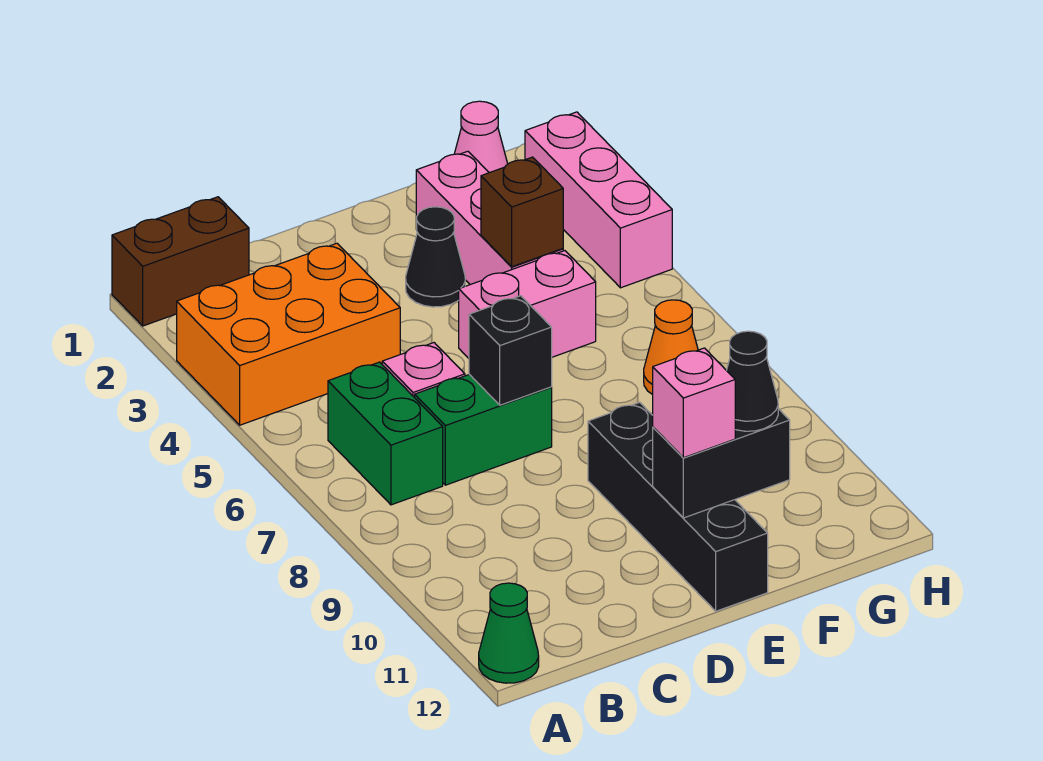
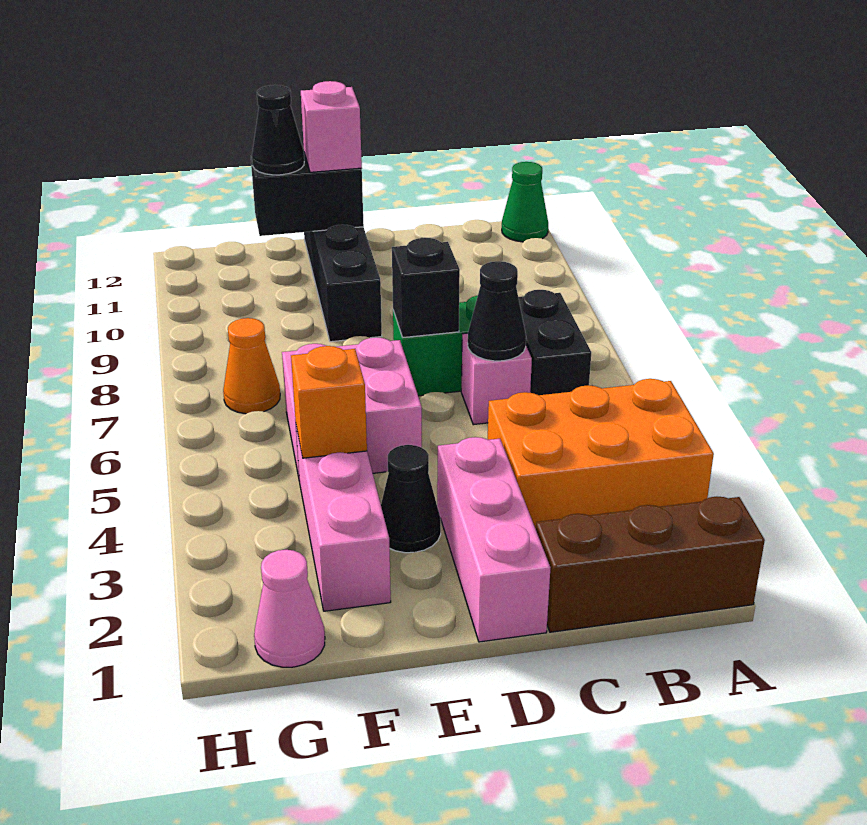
brown 1x2 brick [112,197,249,326] -> brown 1x3 brick [536,497,765,632]
green 1x2 brick [328,362,443,505] -> black 1x2 brick [518,290,591,395]
none -> black 1x1 cone [468,261,526,361]
pink 1x2 brick [459,251,596,358] -> pink 2x2 brick [282,337,422,482]
brown 1x1 brick [481,157,563,267] -> orange 1x1 brick [291,346,367,458]
pink 1x3 brick [525,112,672,288] -> pink 1x3 brick moved to [437,437,551,642]

